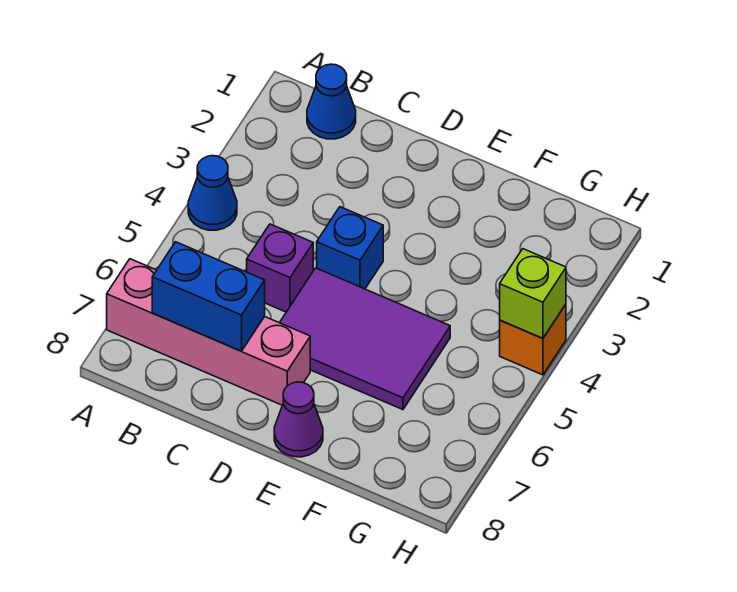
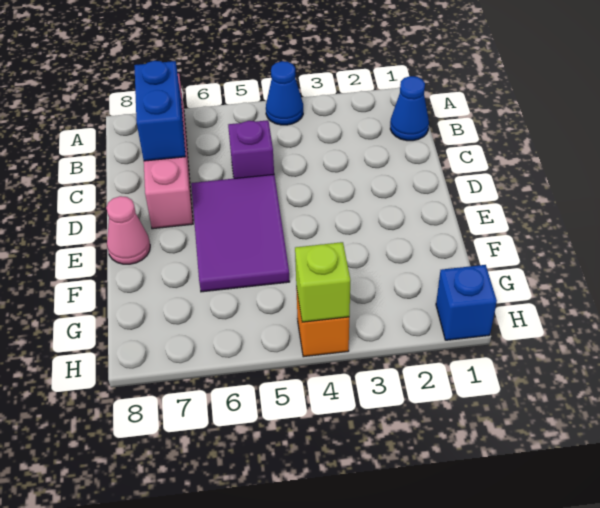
blue 1x1 brick [317,207,383,289] -> blue 1x1 brick moved to [436,265,497,340]
purple 1x1 cone [274,382,323,457] -> pink 1x1 cone [106,196,150,264]

